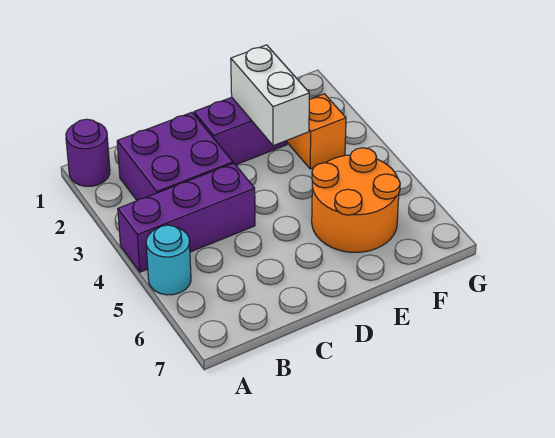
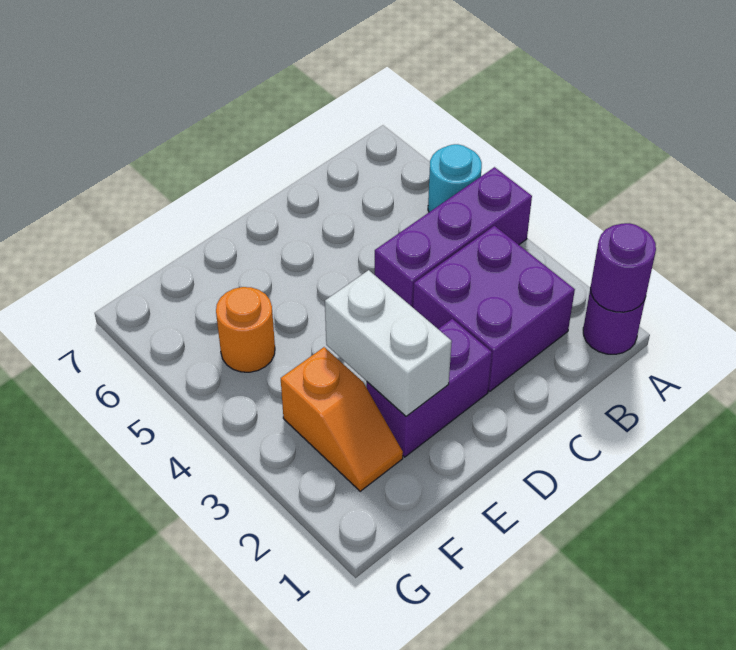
none -> purple 1x1 round brick [591,223,656,312]
orange 2x2 round brick [312,148,400,252] -> orange 1x1 round brick [216,287,275,372]

